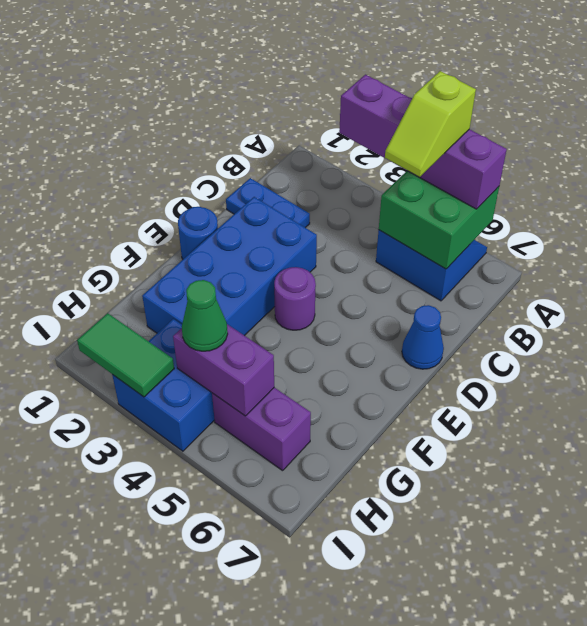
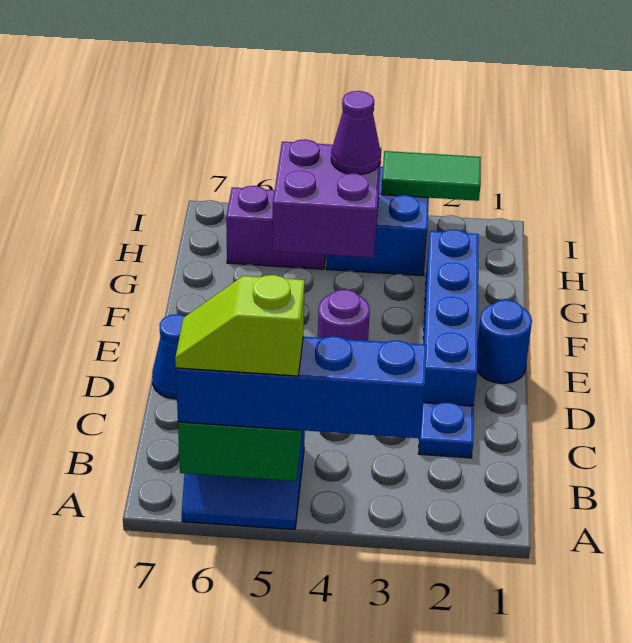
purple 1x4 brick [339,75,507,209] -> blue 1x4 brick [176,336,427,438]
lime 1x2 slope [385,71,476,177] -> lime 1x2 slope turned to [175,275,305,376]
blue 1x2 plate [226,178,310,228] -> blue 1x1 plate [418,402,474,458]
blue 2x4 brick [142,197,317,336] -> blue 1x4 brick [423,229,479,405]
purple 1x2 brick [173,324,274,416] -> purple 2x2 brick [272,139,381,258]
green 1x1 cone [182,280,228,351] -> purple 1x1 cone [331,91,381,175]

